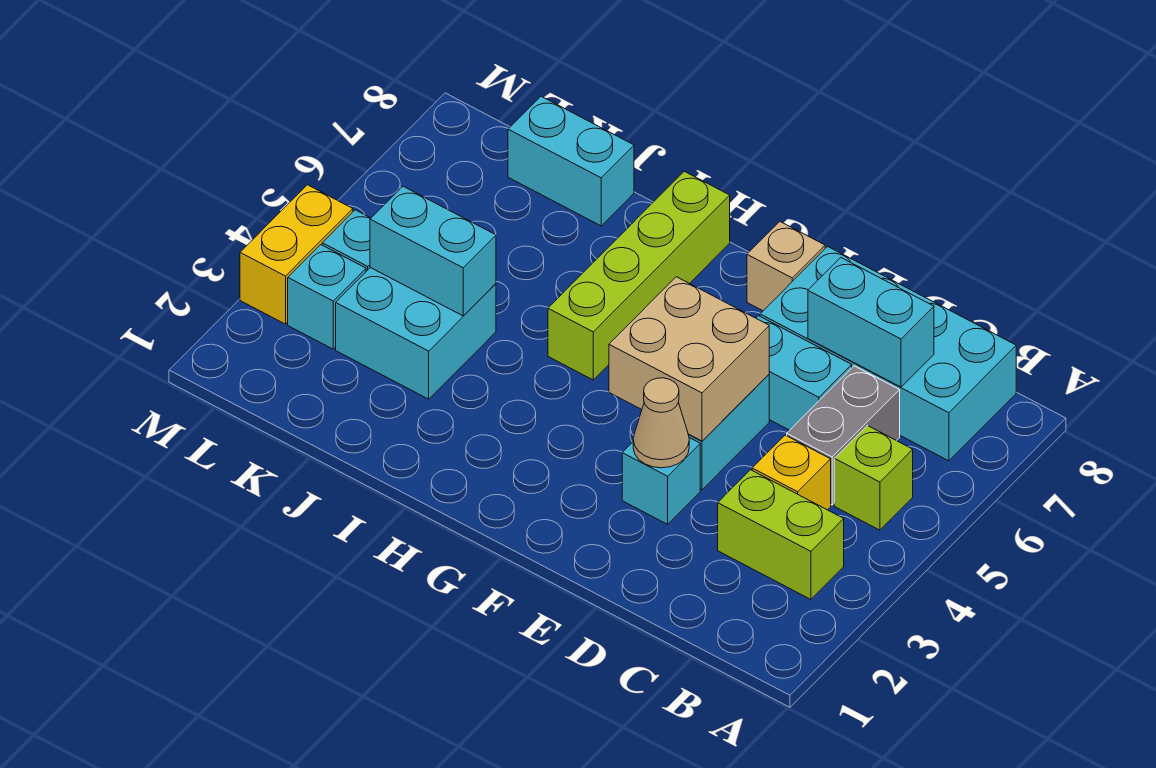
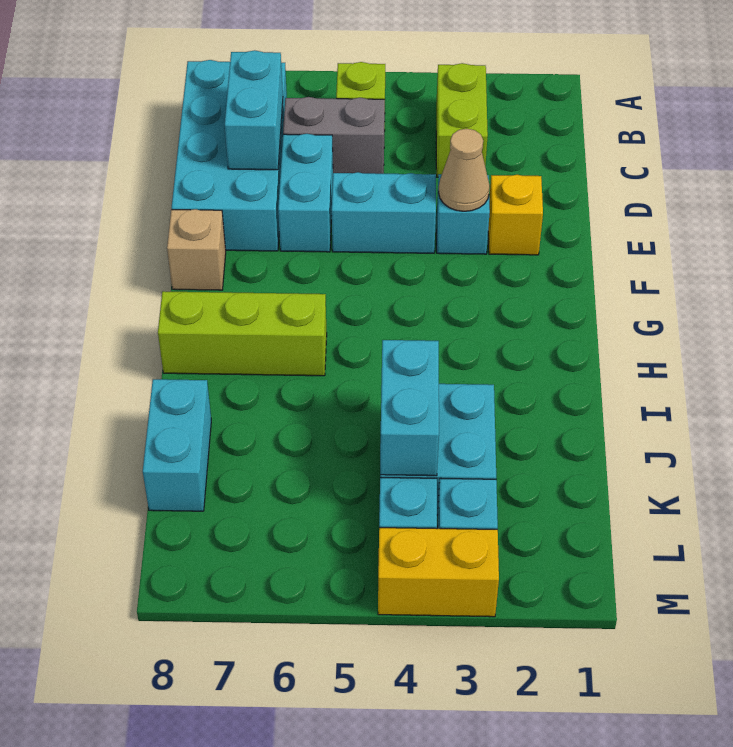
yellow 1x1 brick [752,435,831,510] -> yellow 1x1 brick moved to [488,175,543,255]
tan 2x2 brick [609,277,769,441] -> none
lime 1x4 brick [548,171,730,380] -> lime 1x3 brick [158,291,327,376]

